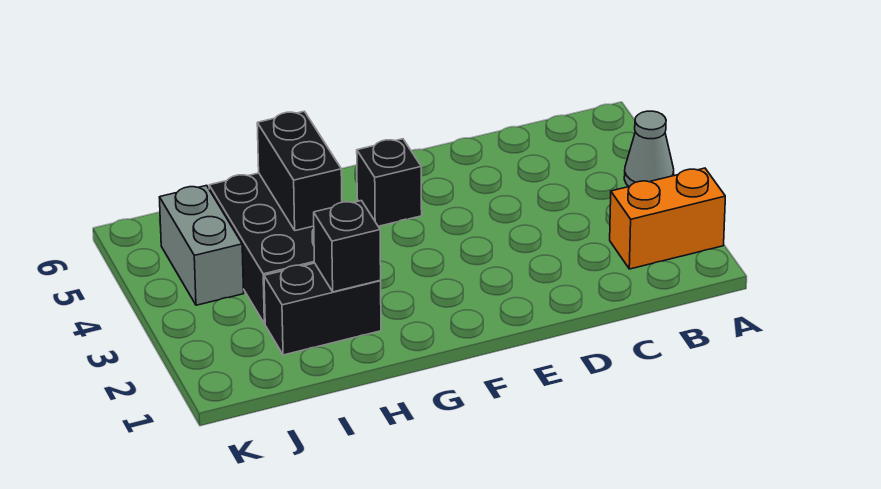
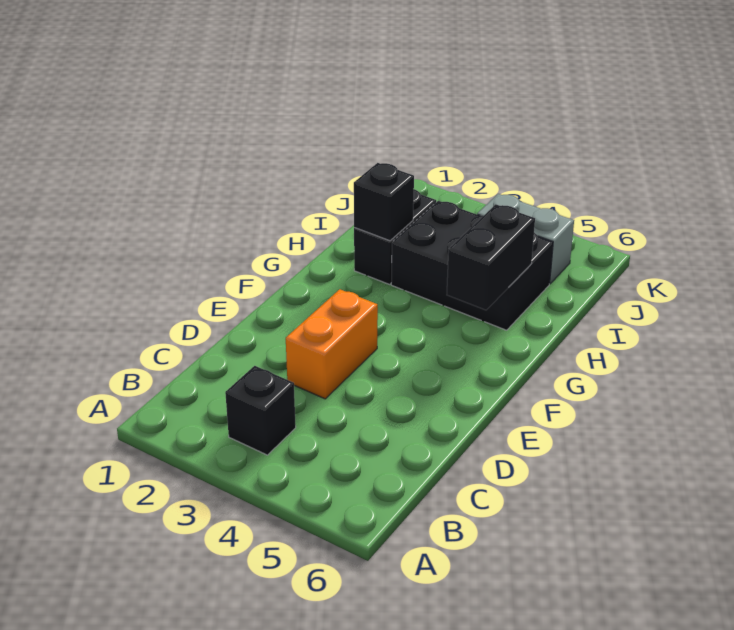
orange 1x2 brick [610,168,725,269] -> orange 1x2 brick moved to [286,289,378,399]
grey 1x1 cone [624,111,674,187] -> none
black 1x1 brick [357,139,422,226] -> black 1x1 brick moved to [225,366,296,455]
black 1x2 brick [257,111,342,231] -> black 1x2 brick turned to [447,204,535,310]

